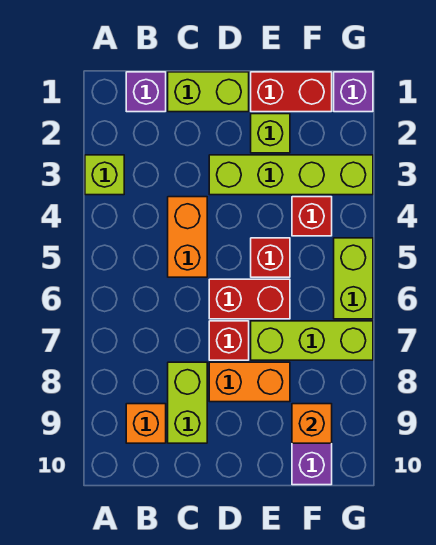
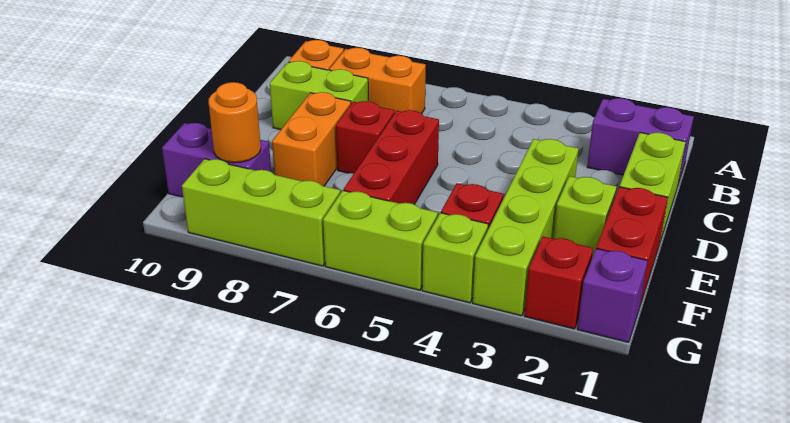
lime 1x1 brick [85,155,124,195] -> lime 1x1 brick moved to [422,213,488,303]
purple 1x1 brick [126,72,166,112] -> purple 1x2 brick [587,98,694,184]
orange 1x2 brick [168,197,207,277] -> orange 1x2 brick moved to [329,48,426,114]
red 1x2 brick [209,279,290,319] -> red 1x3 brick [343,110,439,204]
red 1x1 brick [251,238,290,277] -> red 1x1 brick moved to [524,237,593,329]
lime 1x3 brick [251,321,373,360] -> lime 1x3 brick turned to [182,159,340,266]
orange 1x1 brick [292,404,332,443] -> orange 1x1 round brick [209,82,261,163]

